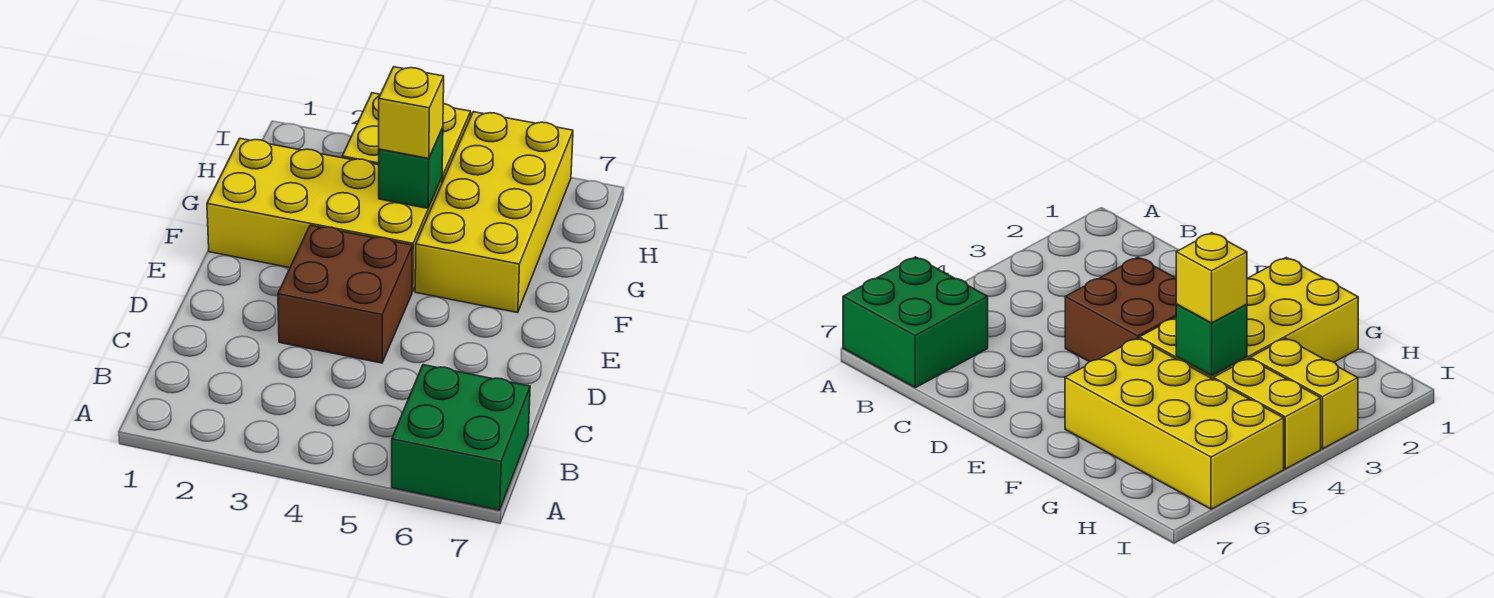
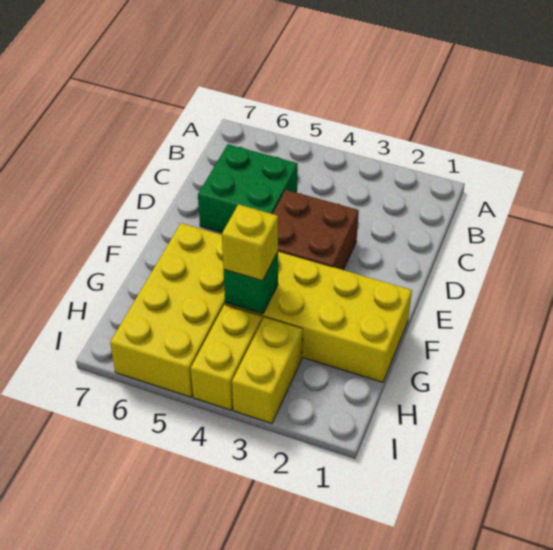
green 2x2 brick [392,365,530,510] -> green 2x2 brick moved to [198,144,298,233]

